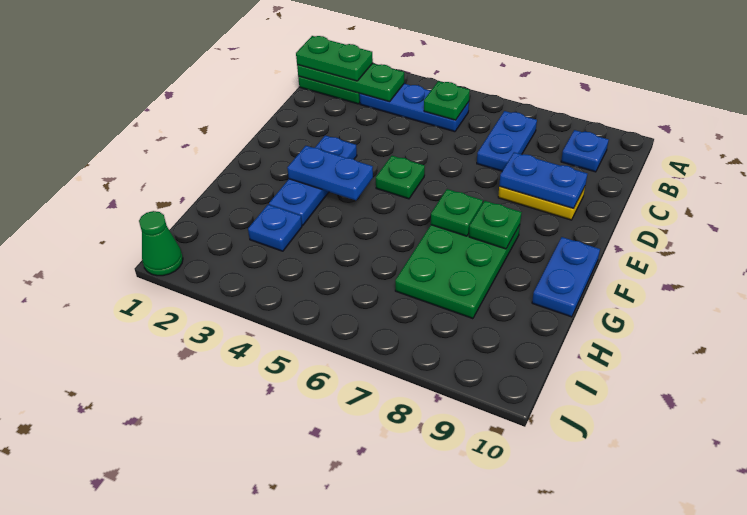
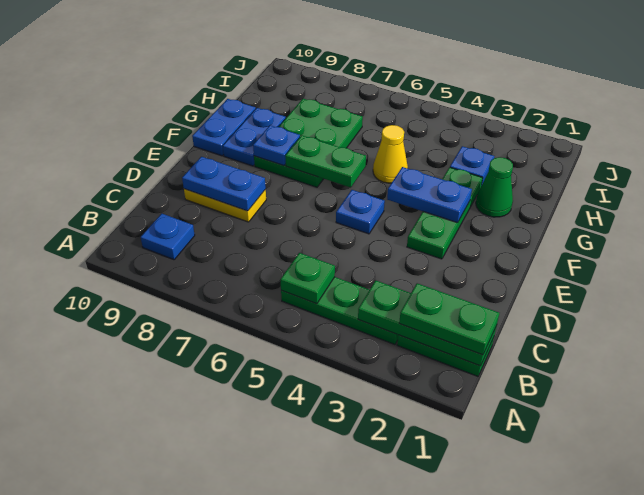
blue 1x3 plate [360,84,469,132] -> green 1x3 plate [281,277,398,345]
blue 1x2 plate [477,111,537,171] -> blue 1x2 plate moved to [223,108,286,166]
blue 1x3 plate [269,135,357,225] -> green 1x3 plate [407,167,482,259]
green 1x1 plate [376,156,425,199] -> blue 1x1 plate [336,190,385,234]
green 1x1 plate [431,189,483,236] -> green 1x2 plate [285,135,366,188]
green 1x1 plate [469,201,522,249] -> blue 1x1 plate [253,125,300,166]
none -> yellow 1x1 cone [373,125,408,183]
green 1x1 cone [139,211,183,276] -> green 1x1 cone moved to [476,157,513,217]

